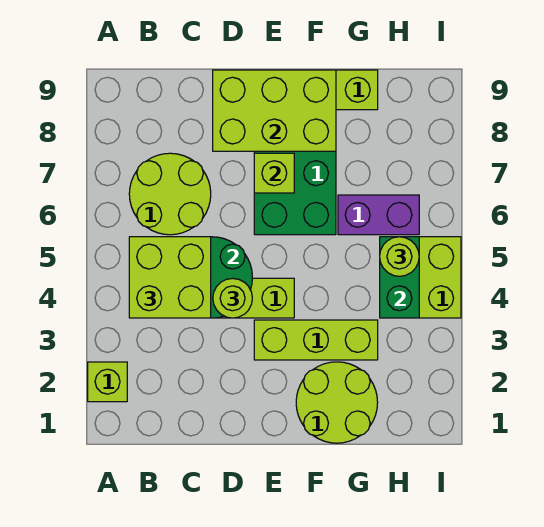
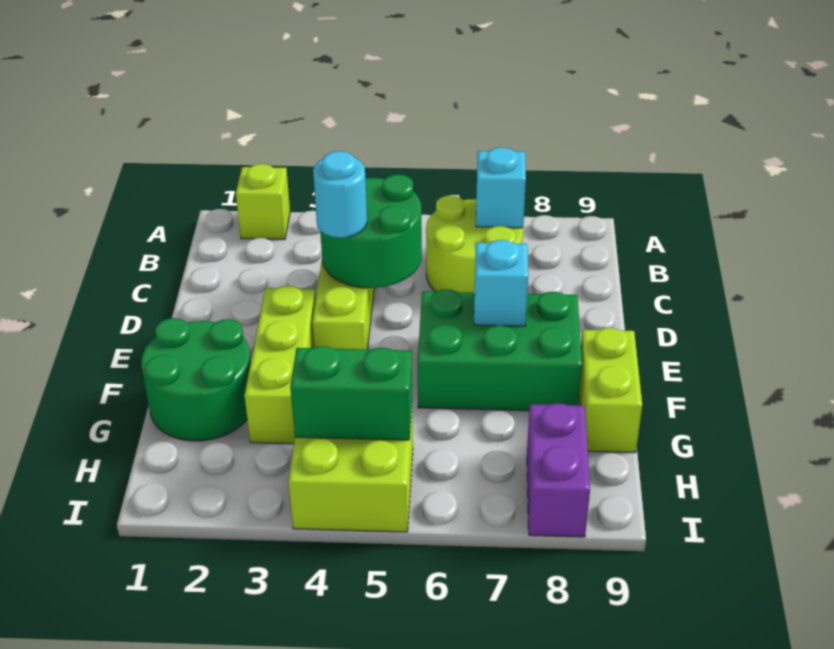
lime 2x2 brick [129,237,211,318] -> none
none -> cyan 1x1 brick [476,147,526,228]
lime 1x1 round brick [213,278,252,318] -> cyan 1x1 round brick [313,151,367,238]
lime 2x3 brick [213,70,336,151] -> none
lime 1x1 brick [254,153,294,193] -> cyan 1x1 brick [474,240,528,326]
lime 2x2 round brick [296,362,378,443] -> green 2x2 round brick [141,318,251,441]
purple 1x2 brick [338,195,419,235] -> purple 1x2 brick moved to [527,403,590,537]
lime 1x1 round brick [380,237,419,276] -> none

